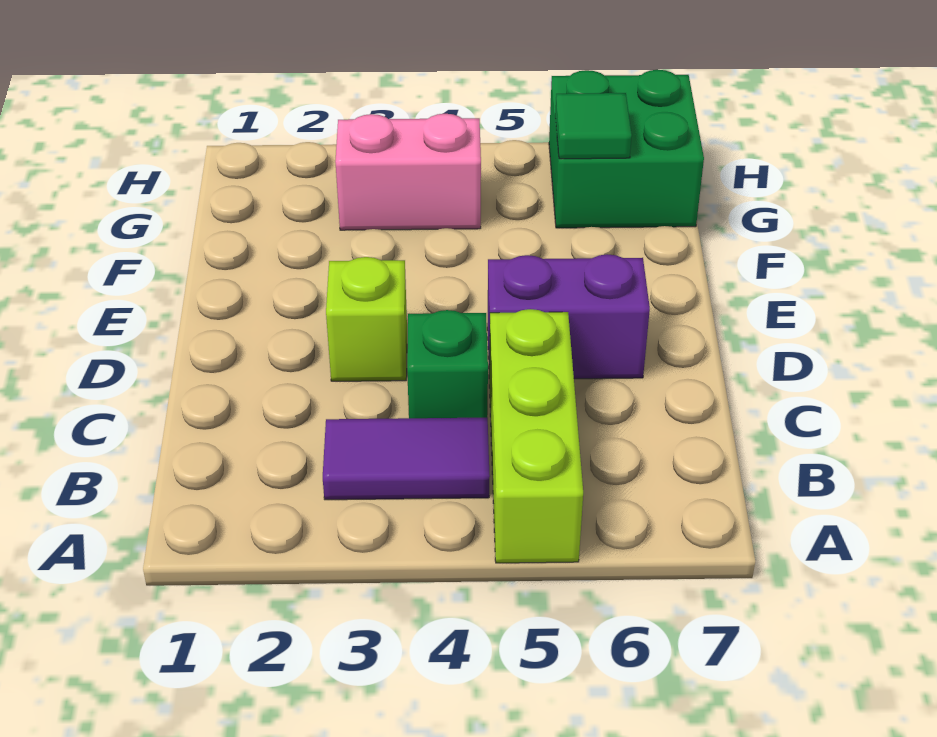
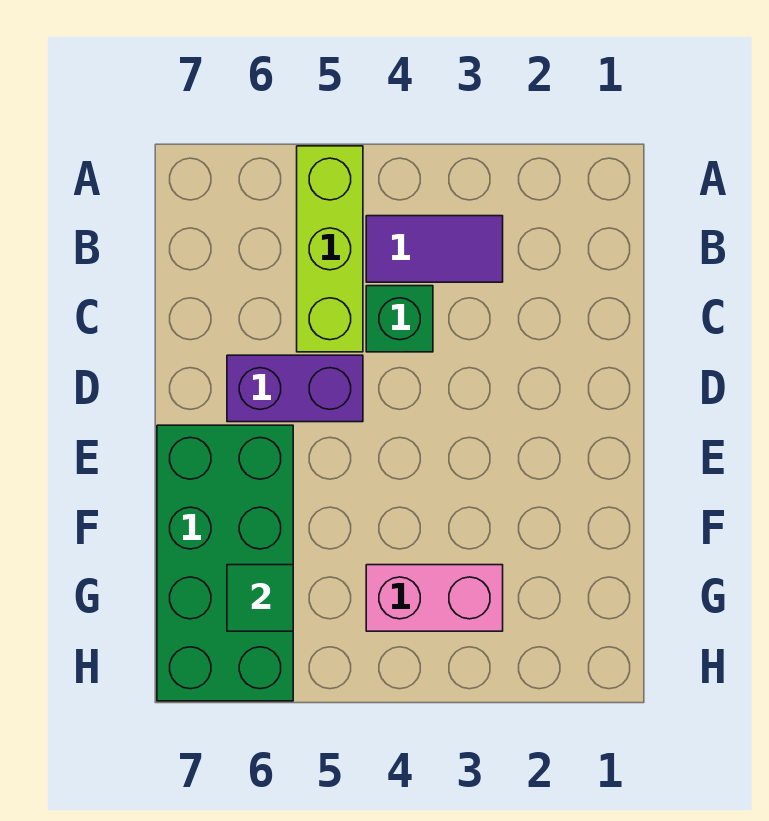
lime 1x1 brick [326,257,407,381] -> none
green 2x2 brick [549,70,704,228] -> green 2x4 brick [157,425,293,701]

